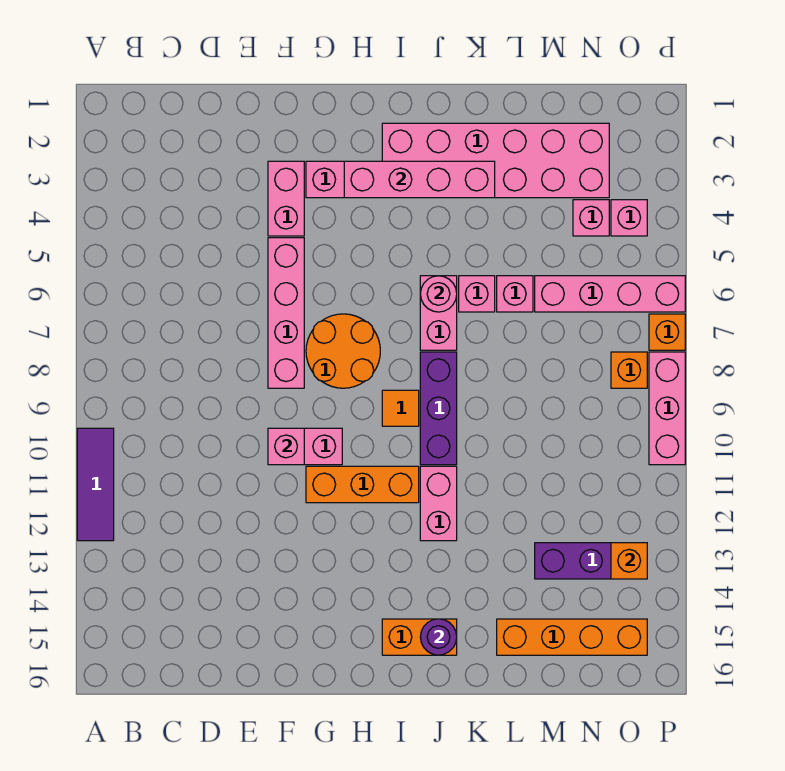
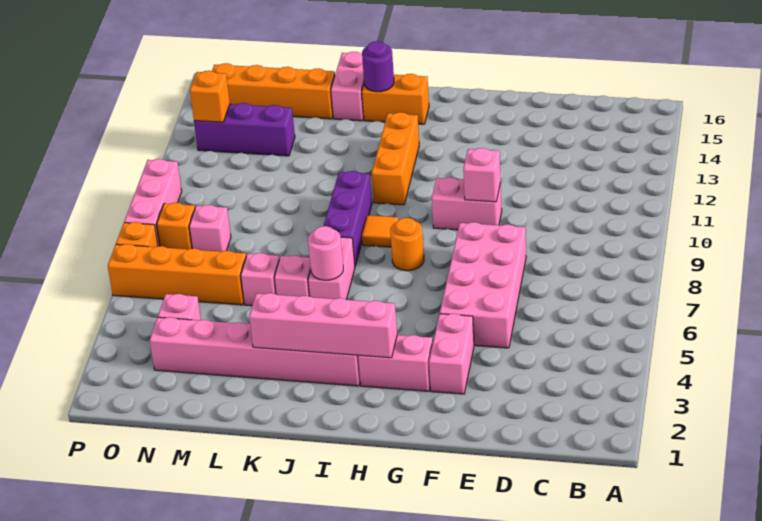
purple 1x3 tile [77,428,114,541] -> none
pink 1x4 brick [268,238,304,388] -> pink 2x4 brick [440,222,526,348]
orange 2x2 round brick [306,314,380,388] -> orange 1x1 round brick [390,218,424,271]
orange 1x3 brick [306,466,419,503] -> orange 1x3 brick turned to [372,112,419,205]
pink 2x6 brick [382,123,609,198] -> pink 1x6 brick [150,317,360,386]
pink 1x2 brick [420,466,457,541] -> pink 1x2 brick moved to [331,52,364,121]
pink 1x4 brick [535,276,685,312] -> orange 1x4 brick [108,244,246,305]
pink 1x1 brick [611,200,647,236] -> pink 1x1 brick moved to [189,205,231,252]

